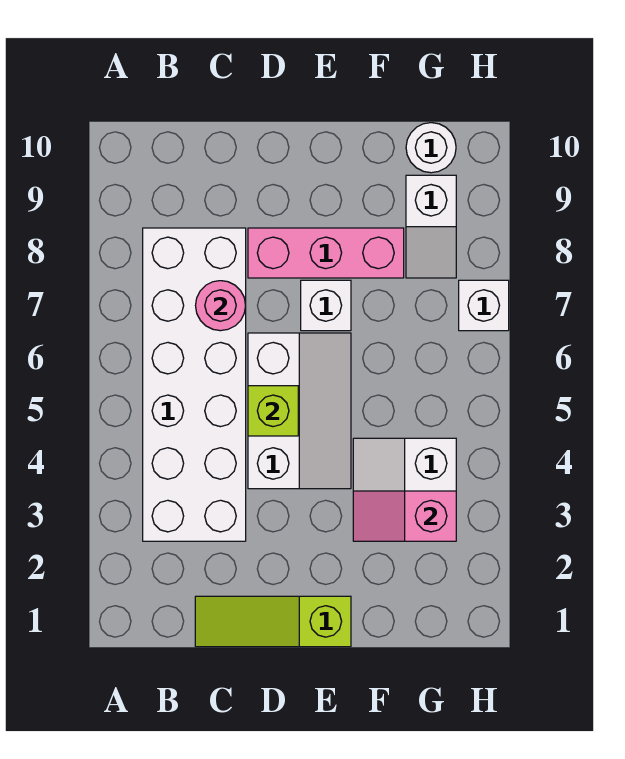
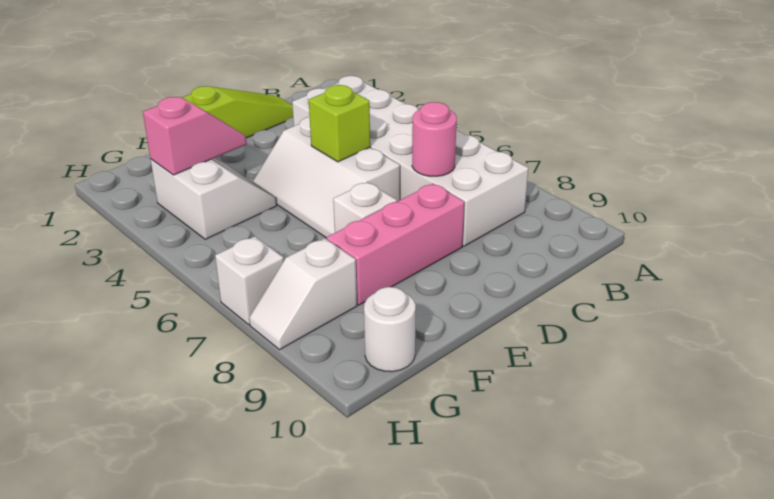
white 1x2 slope [406,175,456,278] -> white 1x2 slope turned to [249,238,357,350]

